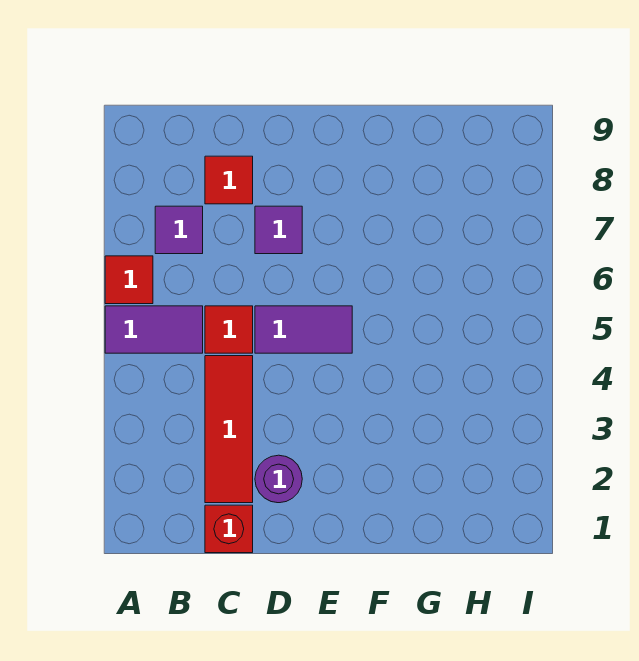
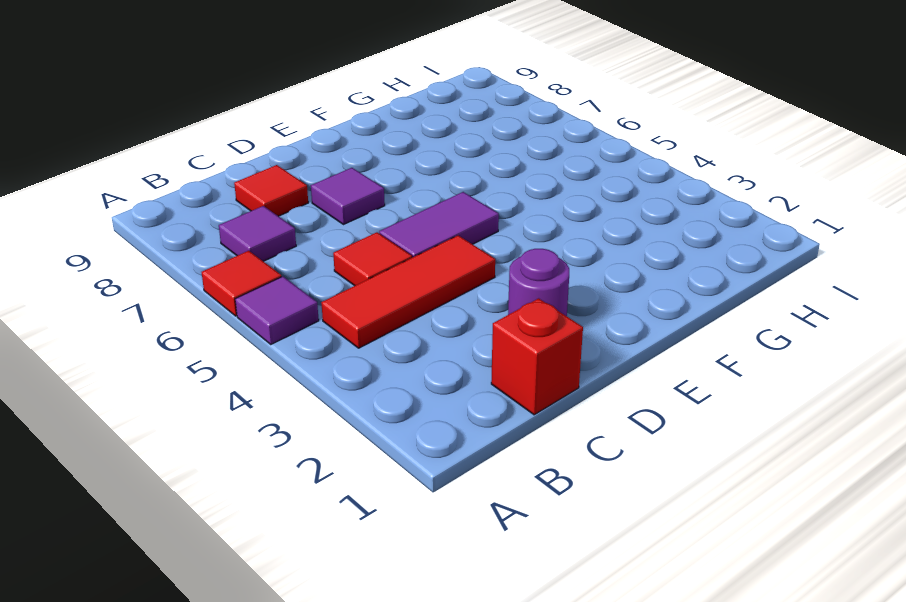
purple 1x2 tile [105,306,203,353] -> purple 1x1 tile [235,276,319,344]
red 1x3 tile [205,356,253,503] -> red 1x3 tile turned to [321,235,495,348]

